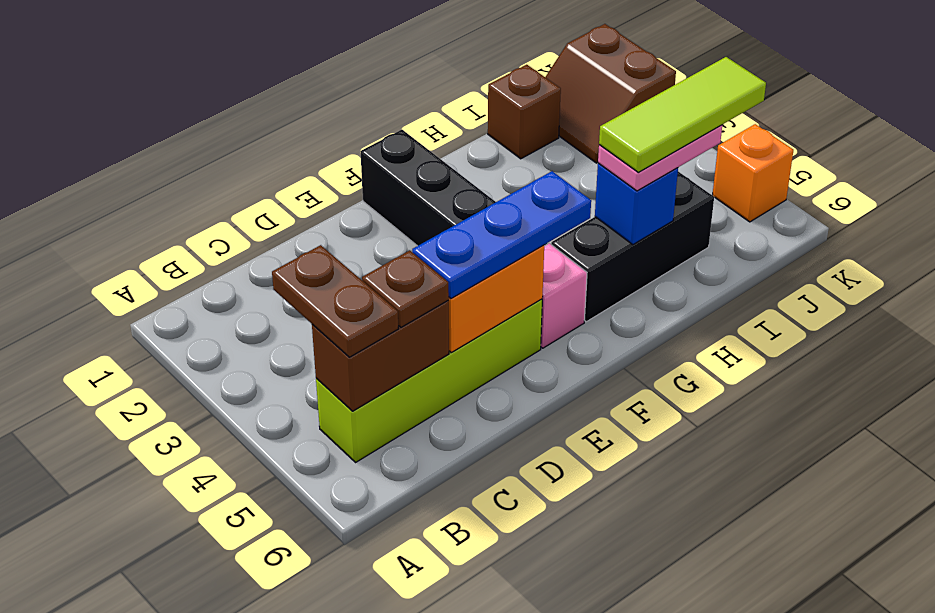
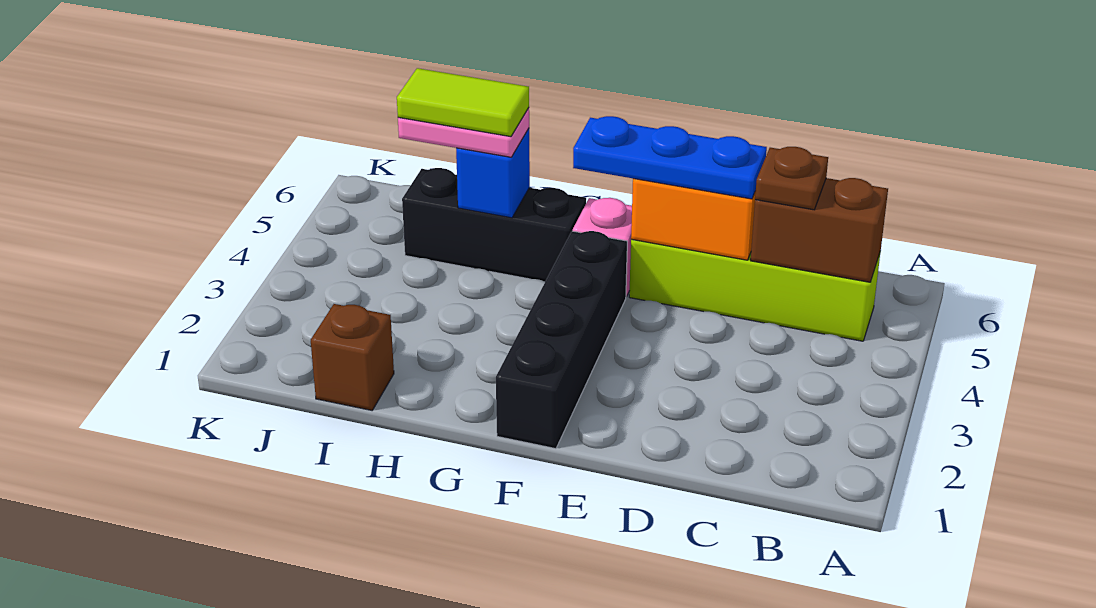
brown 1x2 plate [272,245,398,357] -> none
lime 1x3 tile [599,57,766,172] -> lime 1x2 tile [397,68,529,137]
brown 2x2 slope [545,24,676,163] -> none
orange 1x1 brick [712,124,793,222] -> none

